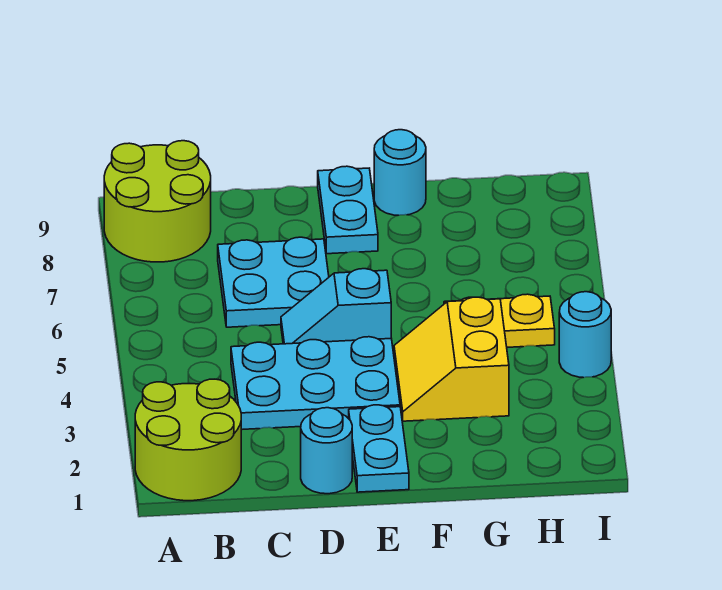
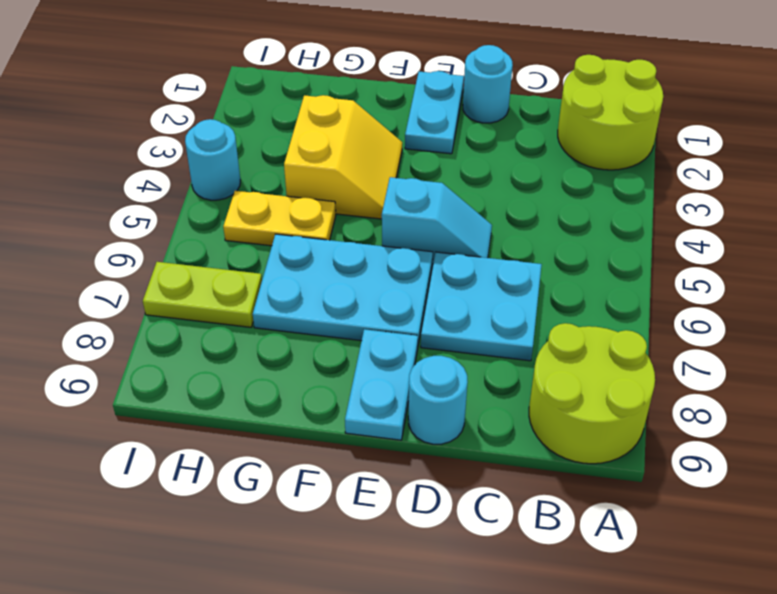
cyan 2x3 plate [231,337,400,430] -> cyan 2x3 plate moved to [253,234,433,344]
cyan 1x1 round brick [374,130,426,215] -> cyan 1x1 round brick moved to [408,356,468,444]
none -> lime 1x2 plate [143,262,262,327]

